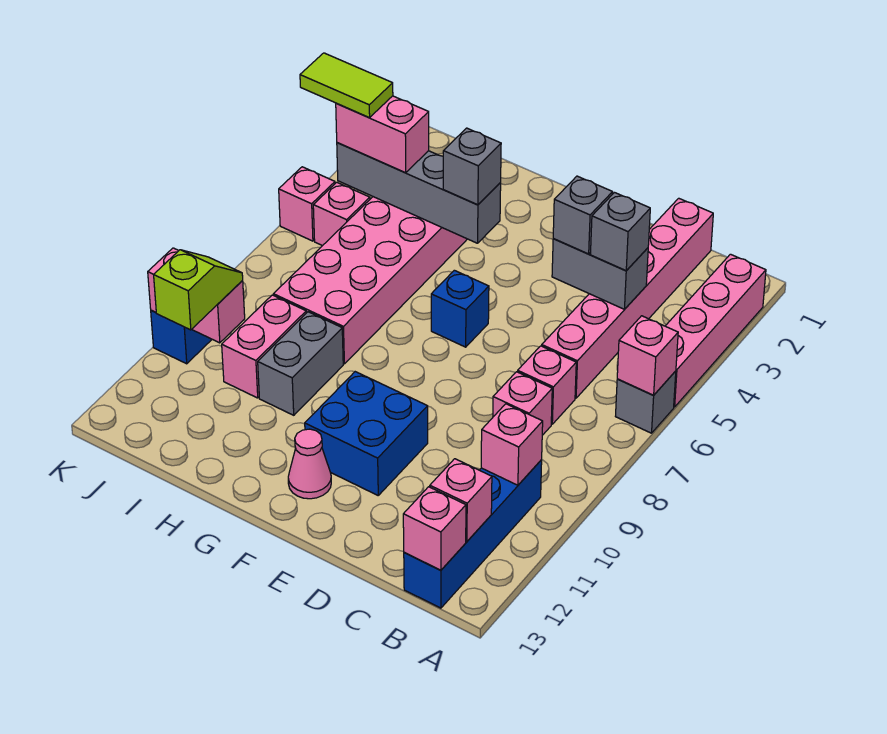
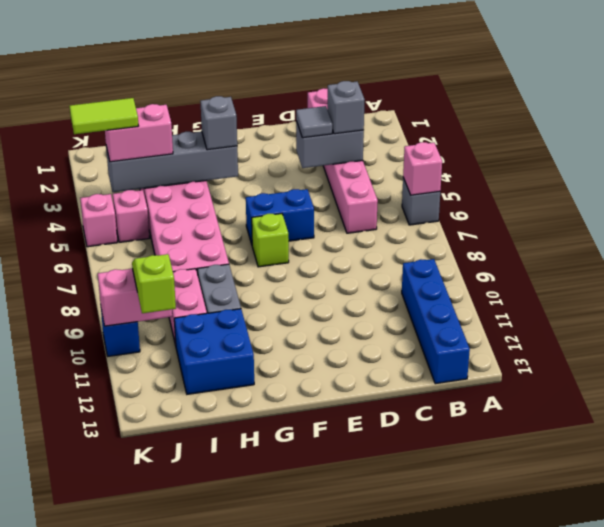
pink 1x4 brick [666,254,766,407] -> none
pink 1x1 brick [481,404,543,485] -> none
pink 1x1 brick [430,459,492,541] -> none
pink 1x1 brick [403,487,466,570] -> none
pink 1x1 brick [518,346,576,424] -> none
pink 1x1 brick [493,372,552,435] -> none
grey 1x1 brick [553,176,613,254] -> grey 1x1 tile [296,106,332,138]
blue 2x2 brick [305,372,428,495] -> blue 2x2 brick moved to [174,309,254,394]
blue 1x1 brick [431,270,489,347] -> blue 1x2 brick [246,189,314,244]
none -> lime 1x1 brick [252,214,289,267]
pink 1x1 cone [288,429,331,499] -> none

